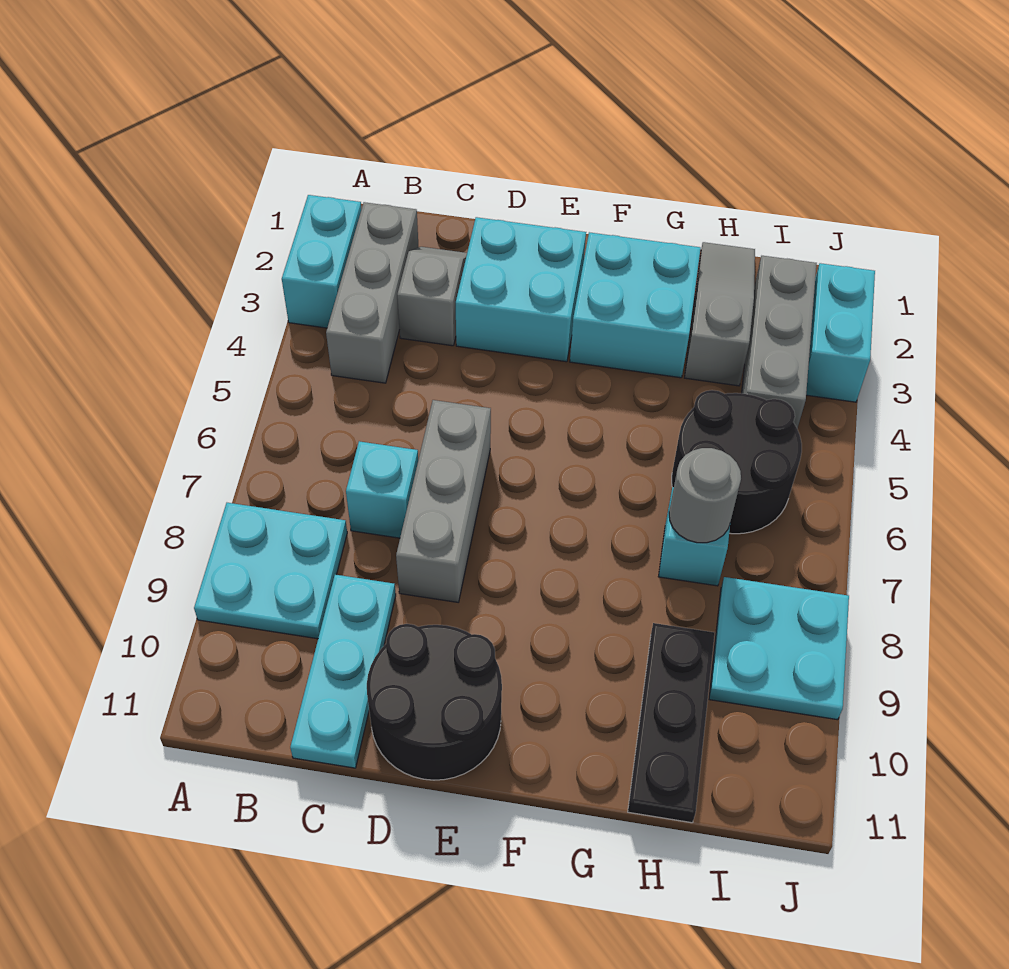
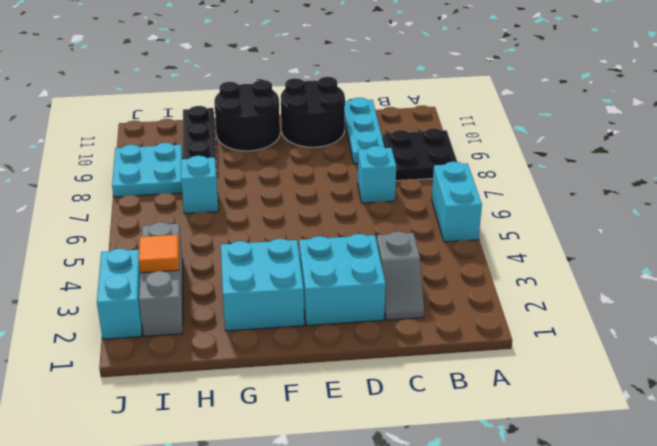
cyan 1x2 brick [282,195,362,328] -> cyan 1x2 brick moved to [432,162,482,242]
cyan 2x2 plate [194,503,347,639] -> black 2x2 plate [383,128,457,181]
grey 1x3 brick [326,202,419,383] -> none
grey 1x3 brick [396,400,491,602] -> none
grey 1x3 slope [685,242,755,386] -> none
black 2x2 round brick [672,390,802,534] -> black 2x2 round brick moved to [214,80,280,151]
grey 1x1 round brick [669,448,741,543] -> none
none -> orange 1x1 tile [139,235,179,273]

